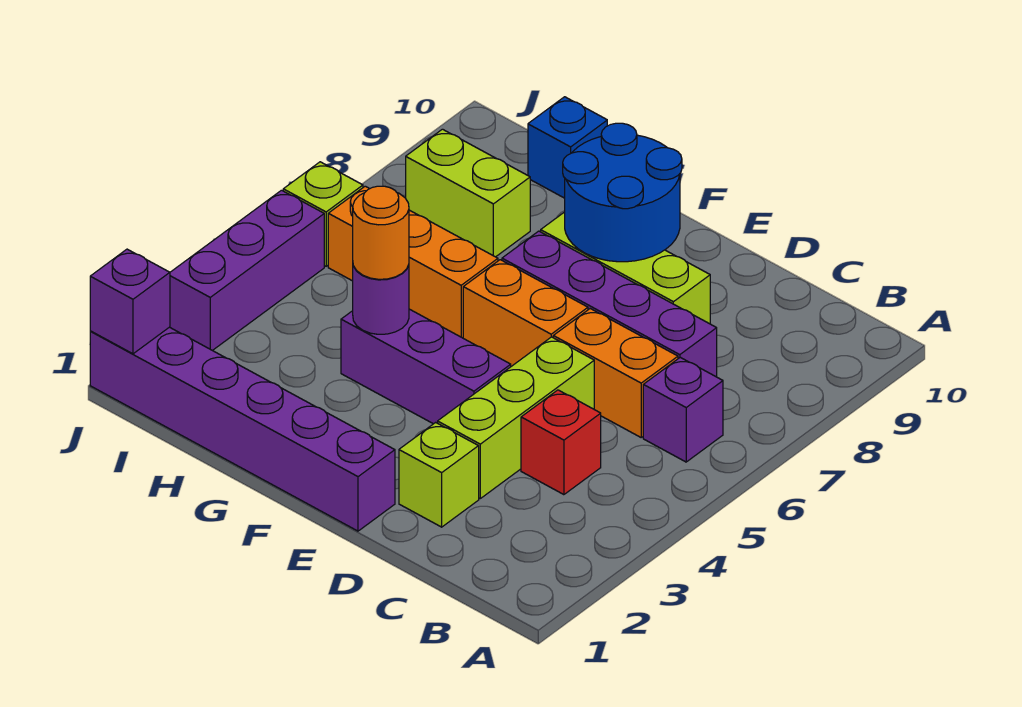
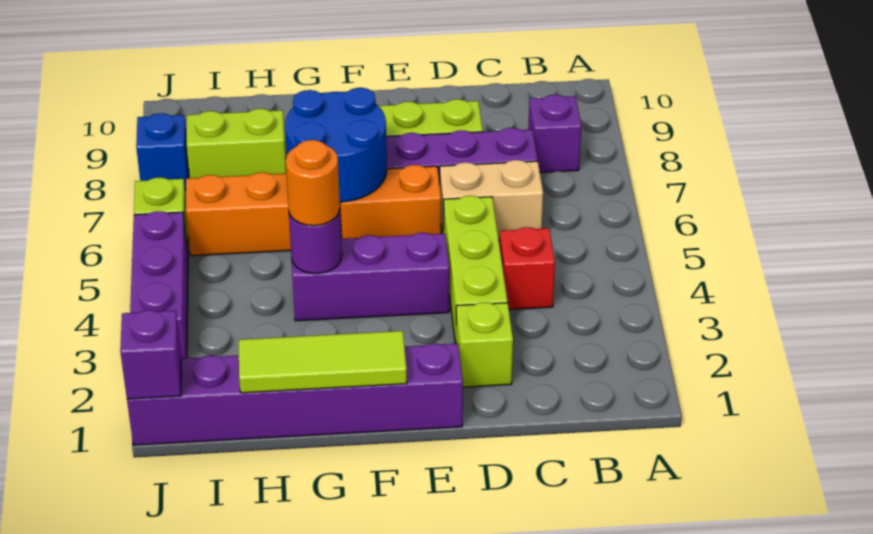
purple 1x1 brick [643,357,723,462] -> purple 1x1 brick moved to [528,95,581,172]
orange 1x2 brick [553,309,678,437] -> tan 1x2 brick [440,160,543,240]
blue 2x2 round brick [563,123,682,262] -> blue 2x2 round brick moved to [285,88,387,202]
none -> lime 1x3 tile [239,331,407,393]
blue 1x1 brick [528,97,607,198] -> blue 1x1 brick moved to [136,113,189,190]

